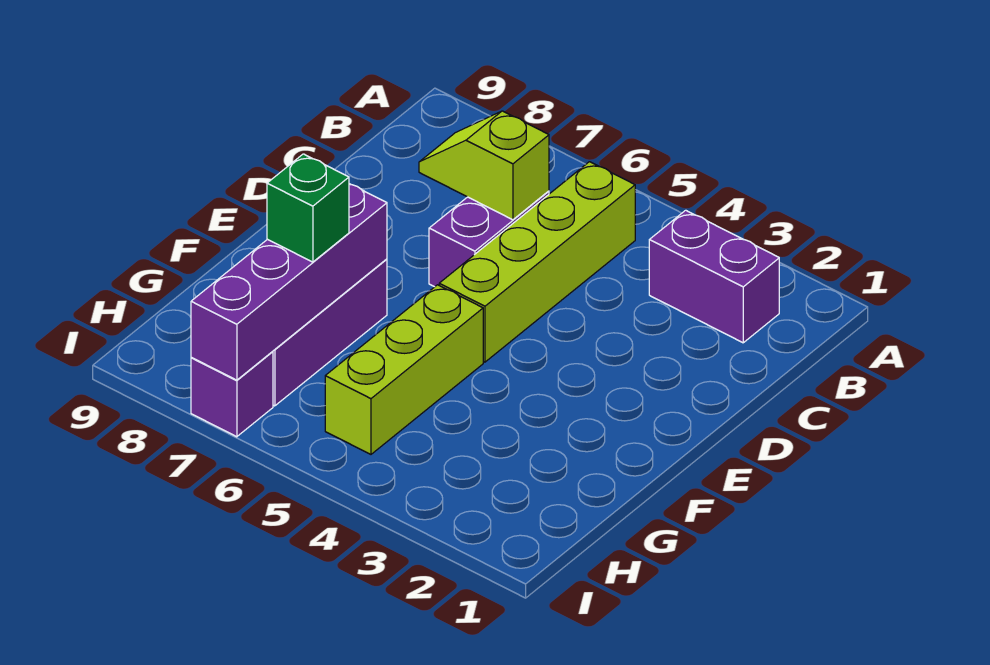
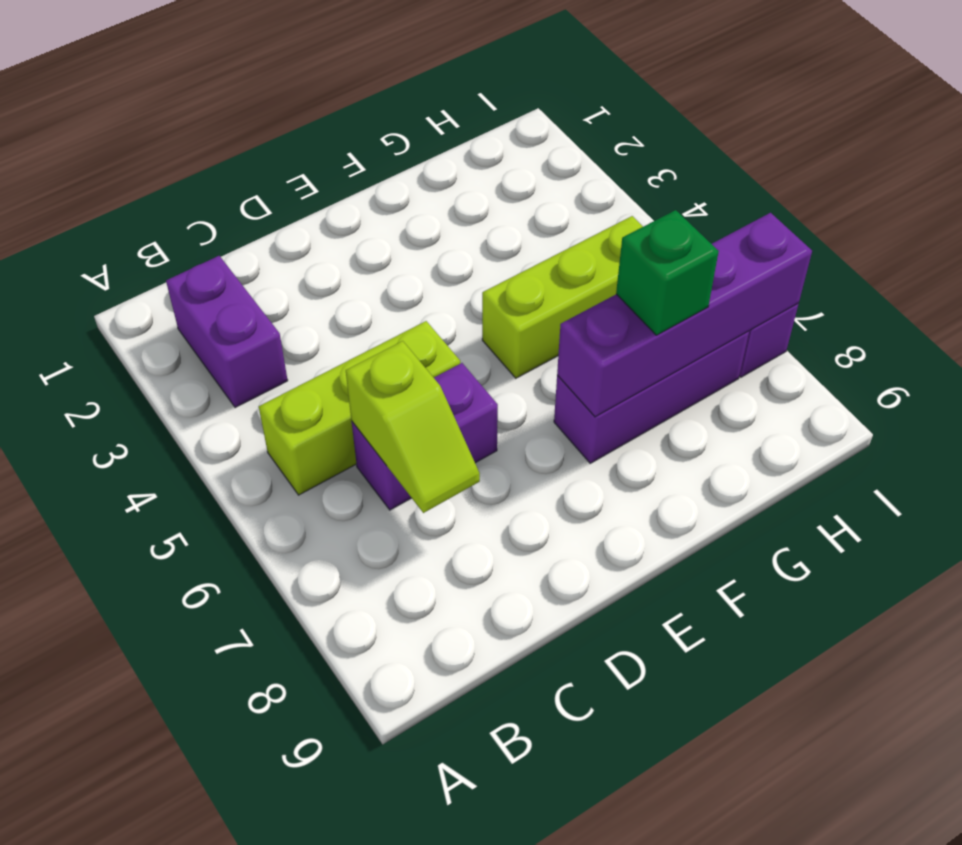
lime 1x4 brick [439,162,635,362] -> lime 1x3 brick [259,321,460,495]

